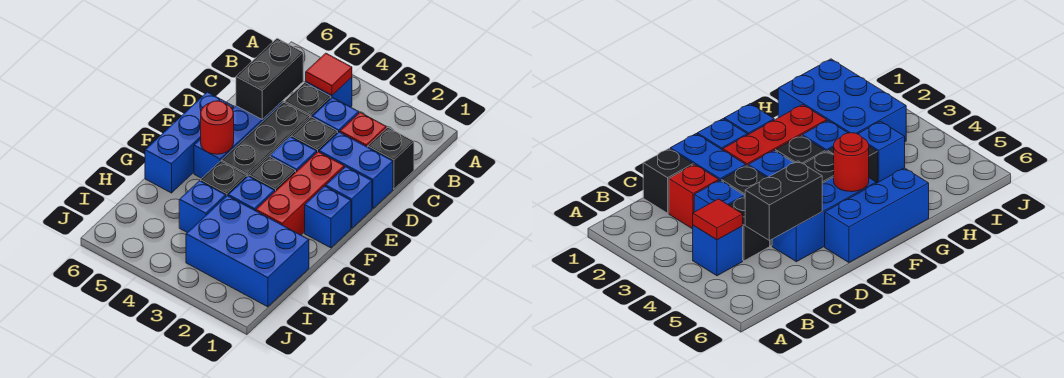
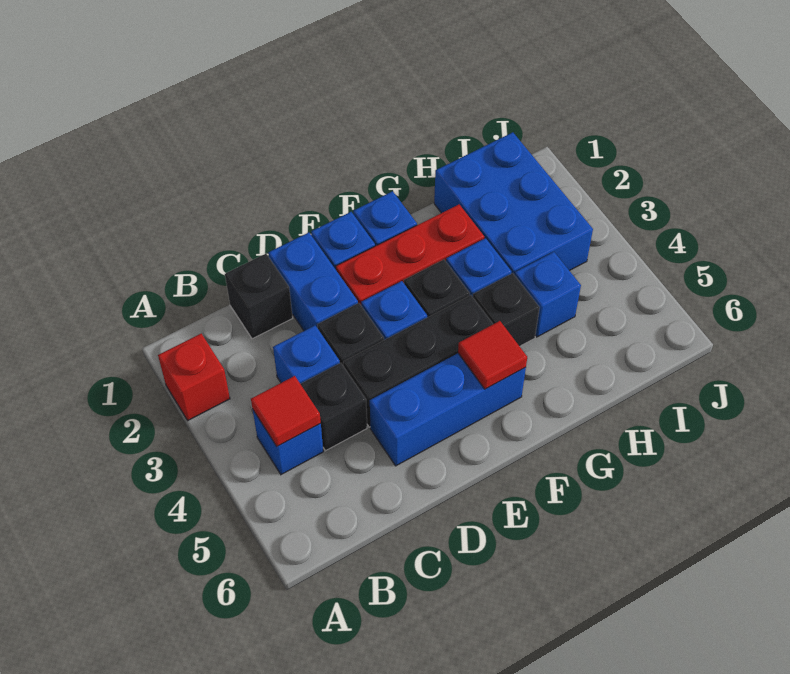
red 1x1 brick [340,113,386,147] -> red 1x1 brick moved to [158,334,230,420]
black 1x2 brick [236,38,303,120] -> none
blue 1x3 brick [145,92,234,193] -> none
red 1x1 round brick [201,101,234,154] -> red 1x1 tile [458,321,527,389]

